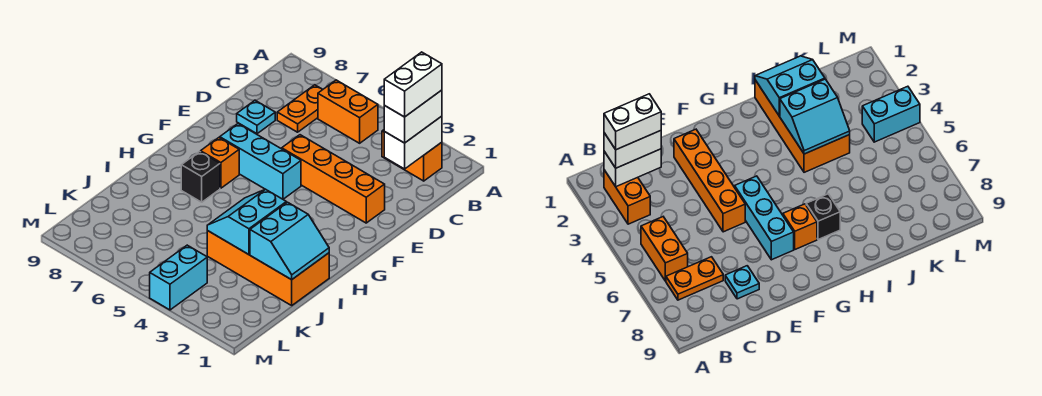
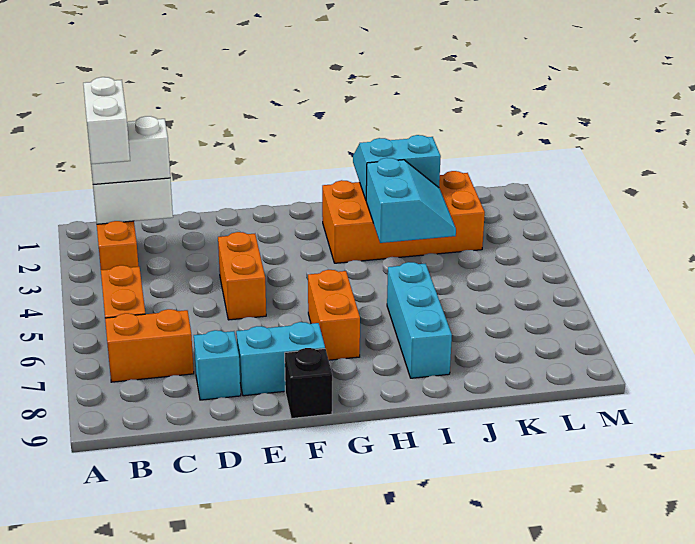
white 1x2 brick [384,52,442,117] -> white 1x2 brick turned to [83,77,130,164]
orange 1x2 plate [277,85,322,132] -> orange 1x2 brick [105,309,194,382]
cyan 1x1 plate [237,101,275,134] -> cyan 1x1 brick [194,330,241,400]
orange 1x4 brick [282,135,385,223] -> orange 1x2 brick [218,232,266,320]
cyan 1x3 brick [220,124,301,199] -> cyan 1x3 brick moved to [387,262,452,378]
orange 1x1 brick [201,138,239,188] -> orange 1x2 brick [308,270,360,360]
black 1x1 brick [181,152,220,202] -> black 1x1 brick moved to [285,348,332,419]
orange 2x4 brick [207,231,329,305] -> orange 2x4 brick turned to [322,171,485,263]
cyan 2x2 slope [207,189,286,255] -> cyan 2x2 slope turned to [366,158,456,243]
cyan 1x2 brick [150,245,207,310] -> cyan 1x2 brick moved to [236,322,325,396]

